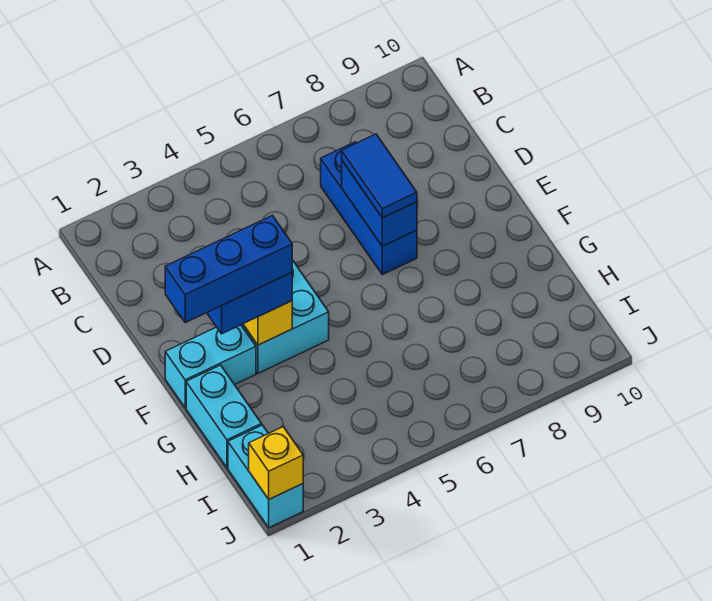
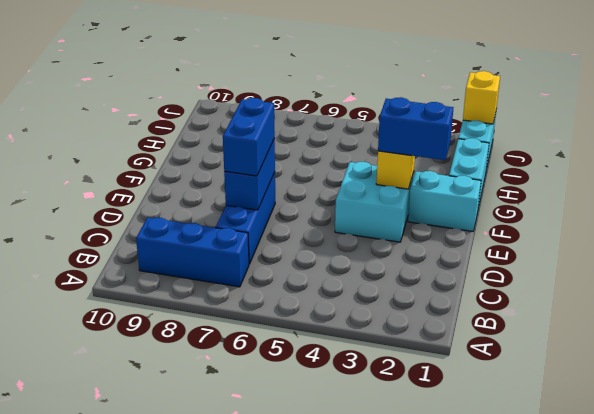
blue 1x2 tile [342,134,417,218] -> blue 1x2 brick [223,98,275,176]
blue 1x3 brick [165,215,292,323] -> blue 1x3 brick moved to [136,217,249,287]

